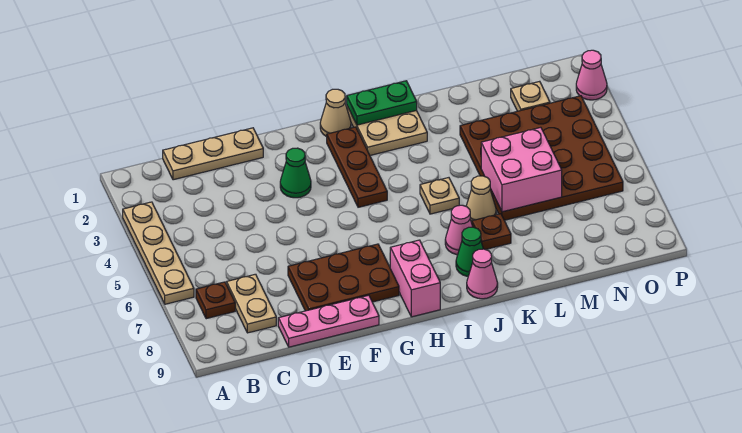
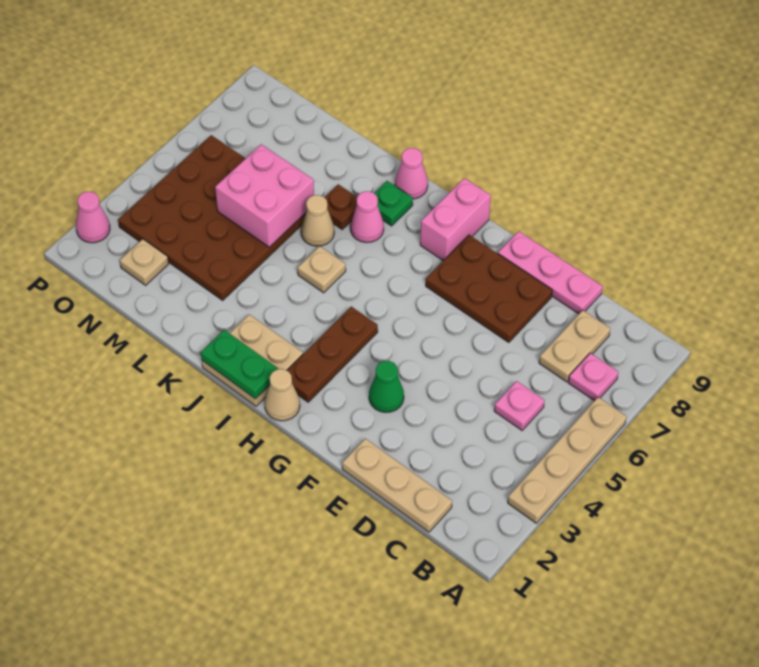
brown 1x1 plate [196,282,235,319] -> pink 1x1 plate [568,353,618,401]
none -> pink 1x1 plate [494,381,545,430]
green 1x1 cone [456,227,483,276] -> green 1x1 plate [374,181,413,226]

